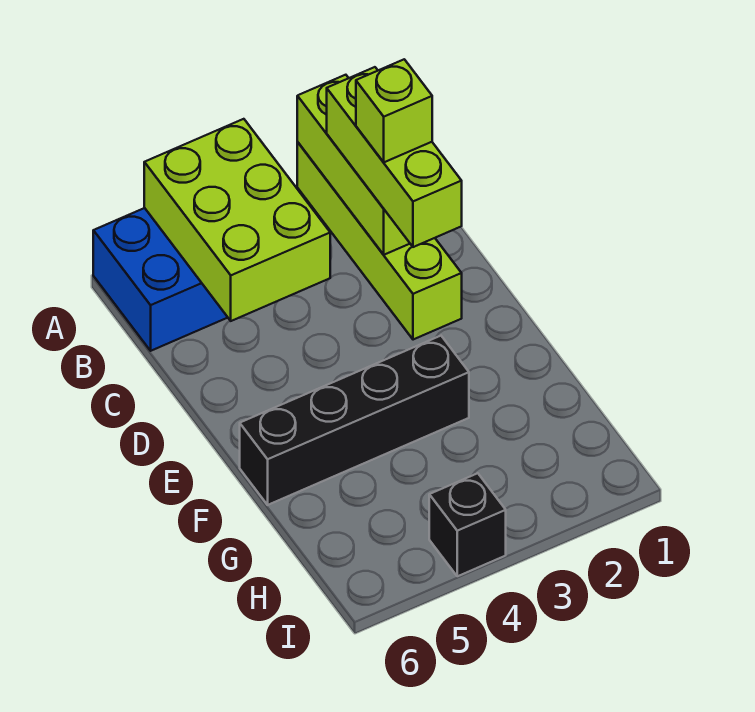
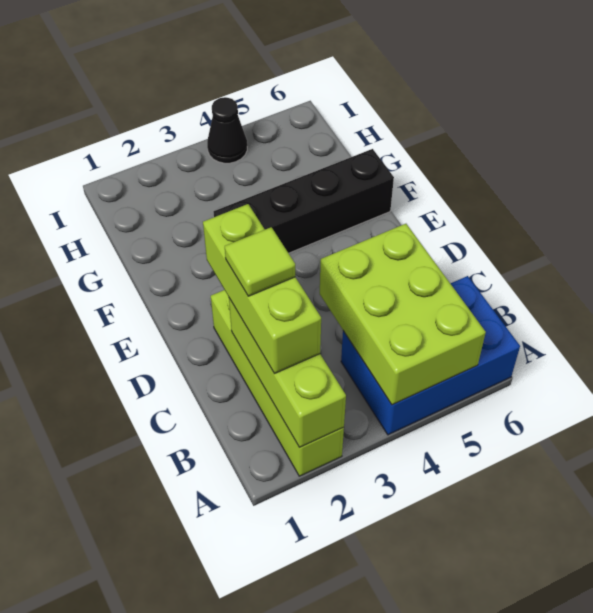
lime 1x1 brick [356,59,432,162] -> lime 1x1 tile [225,227,295,296]
black 1x1 brick [429,473,506,576] -> black 1x1 cone [207,97,247,163]

